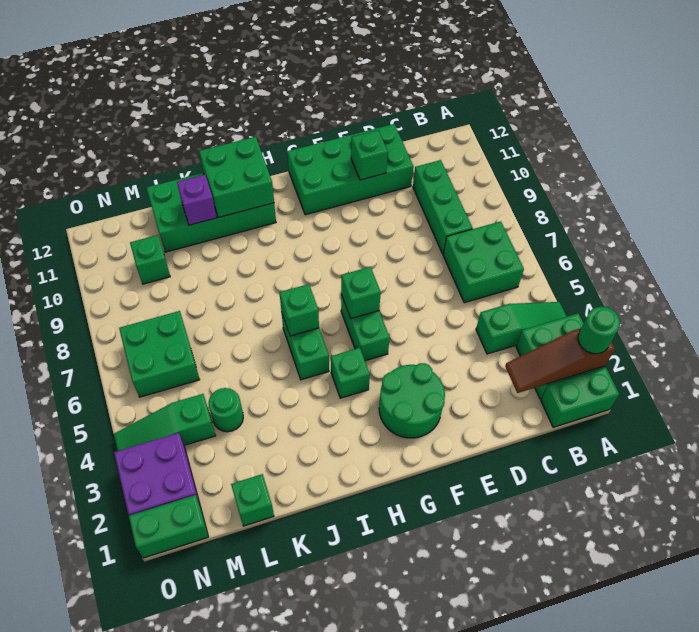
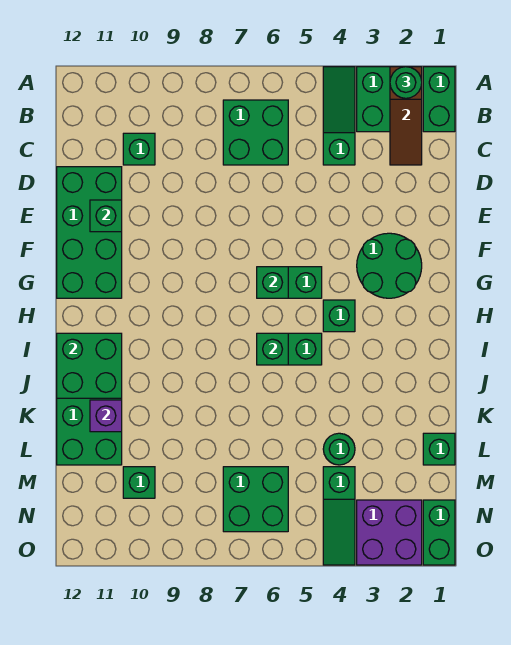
green 1x3 brick [413,160,473,254] -> green 1x1 brick [123,133,155,165]

